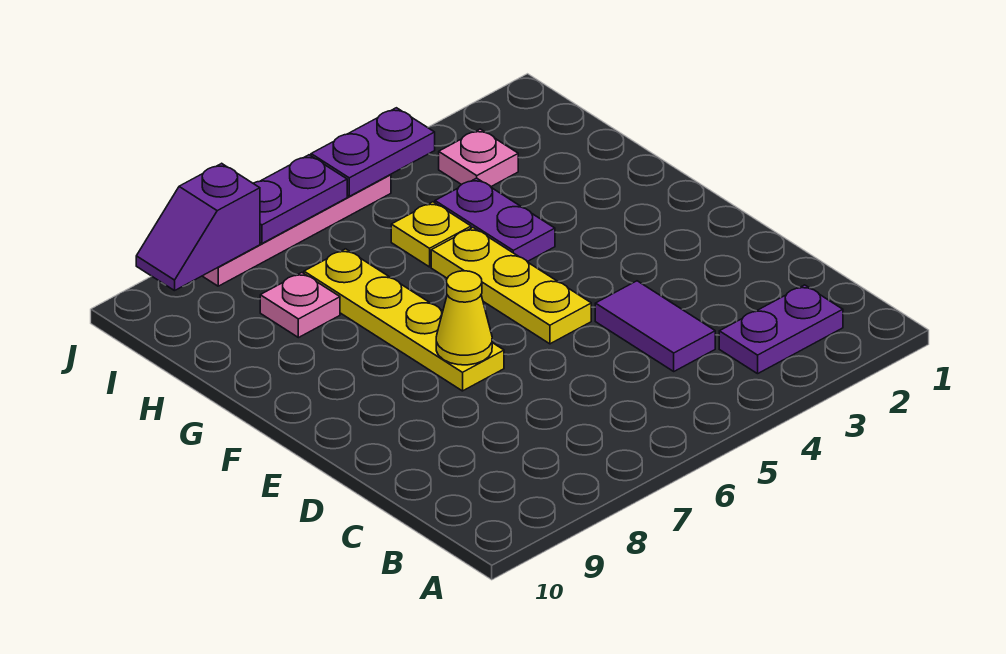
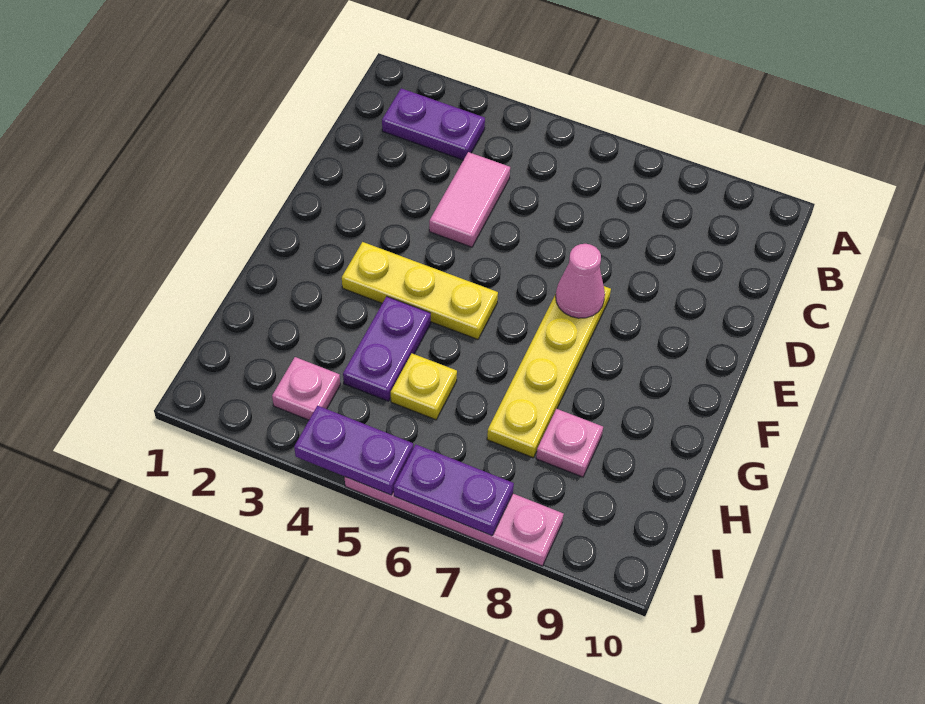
purple 1x2 tile [595,281,715,371] -> pink 1x2 tile [429,152,510,247]
yellow 1x3 plate [431,228,591,344] -> yellow 1x3 plate turned to [342,242,498,339]
yellow 1x1 cone [436,271,492,365] -> pink 1x1 cone [556,244,605,318]
purple 1x2 slope [136,163,260,291] -> none

